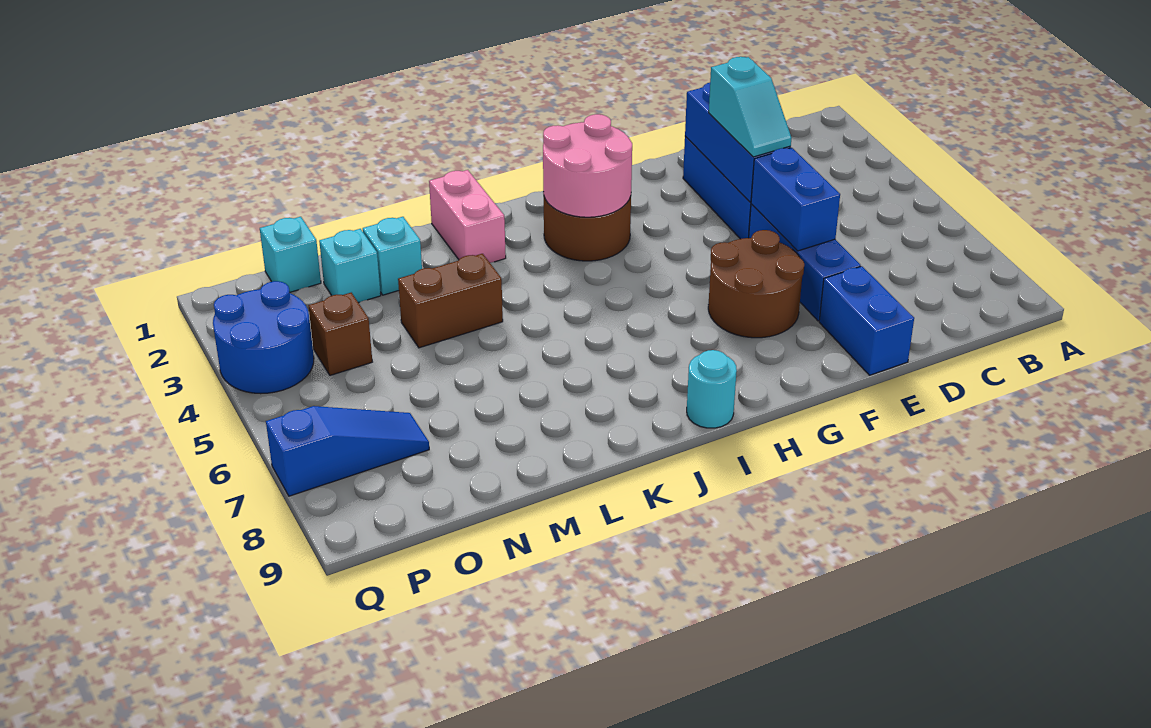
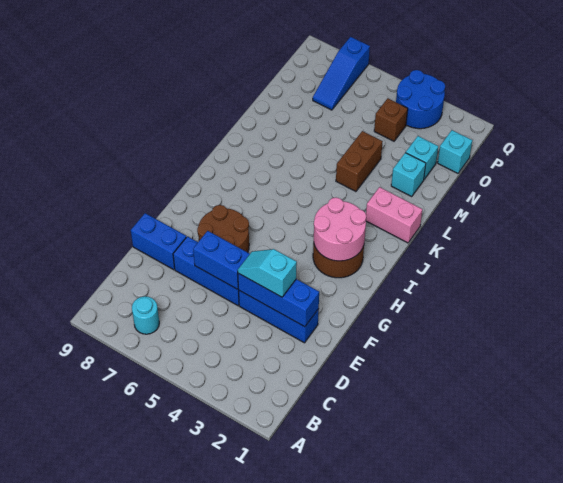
cyan 1x1 round brick [687,350,737,428] -> cyan 1x1 round brick moved to [132,296,159,334]

